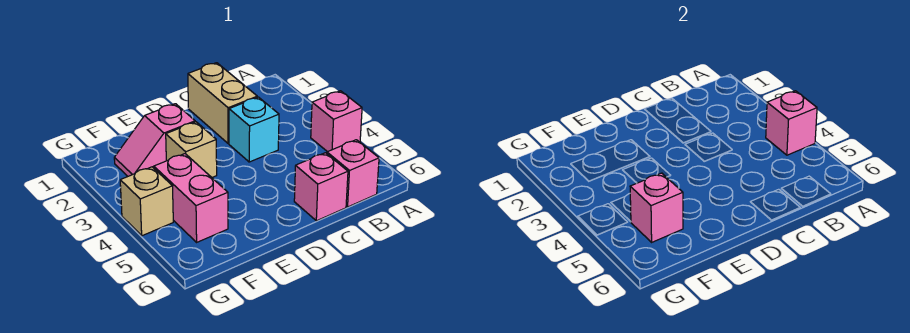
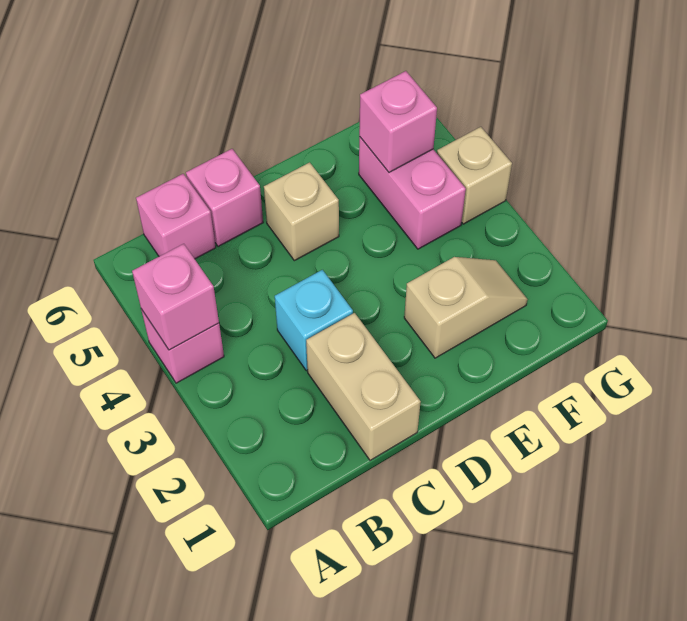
pink 1x2 slope [114,104,195,176] -> tan 1x2 slope [404,257,527,358]
tan 1x1 brick [166,122,217,177] -> tan 1x1 brick moved to [264,162,339,261]

